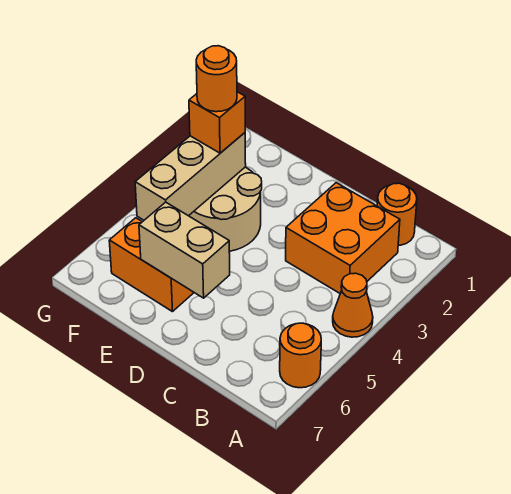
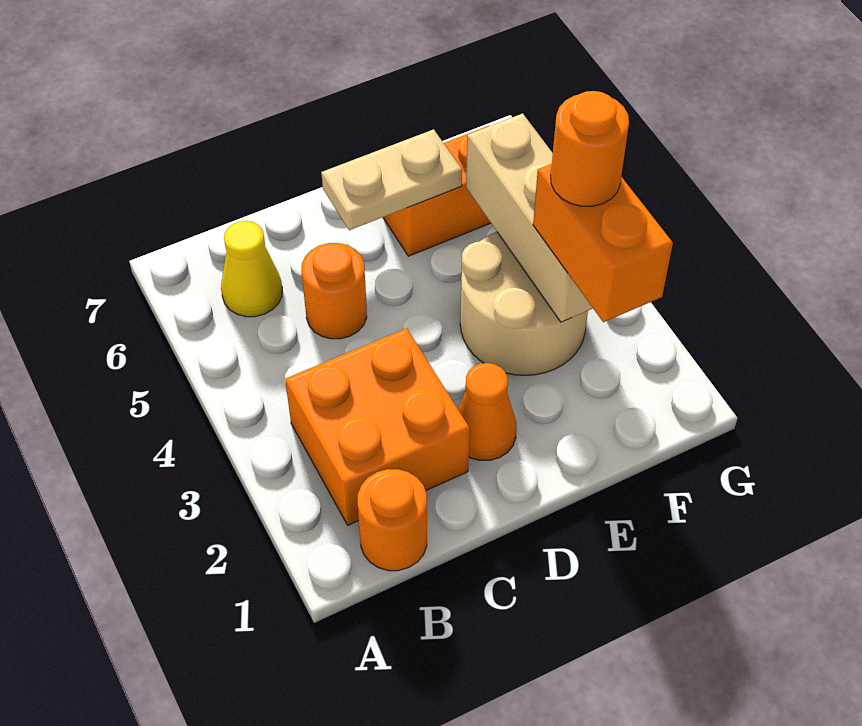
orange 1x1 cone [333,273,373,337] -> orange 1x1 cone moved to [458,363,517,460]
orange 1x1 round brick [280,323,321,388] -> orange 1x1 round brick moved to [301,243,367,339]
none -> yellow 1x1 cone [221,221,282,317]
tan 1x2 brick [139,202,230,298] -> tan 1x2 plate [321,129,462,230]
orange 1x1 brick [189,92,245,153] -> orange 1x2 brick [533,164,673,322]

